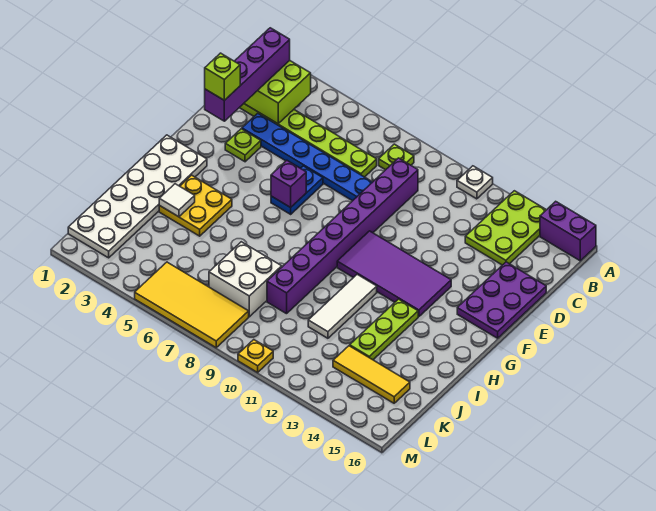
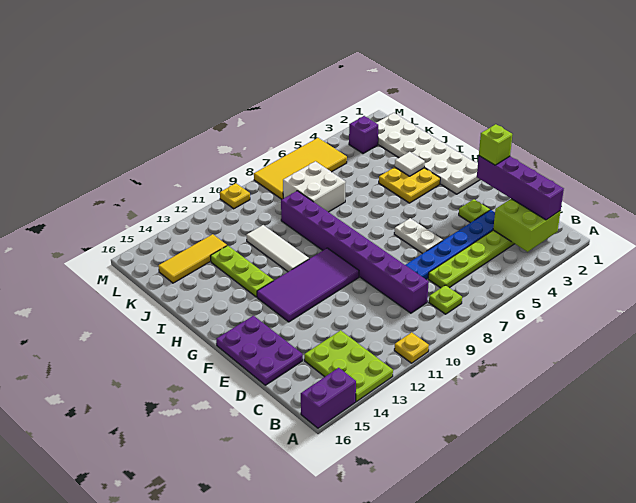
white 1x1 plate [457,166,493,199] -> yellow 1x1 plate [394,332,429,363]
blue 1x2 plate [271,166,323,214] -> white 1x2 plate [394,218,443,254]
purple 1x1 brick [271,160,306,208] -> purple 1x1 brick moved to [349,116,378,154]

